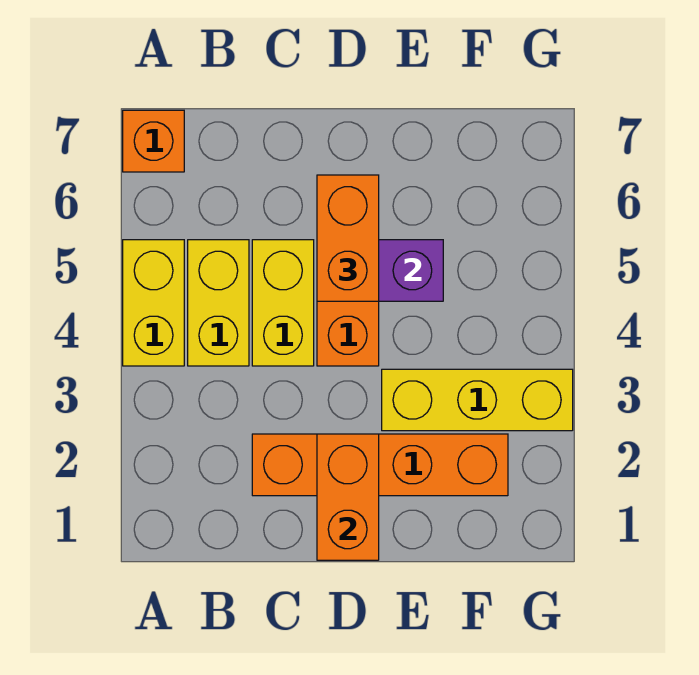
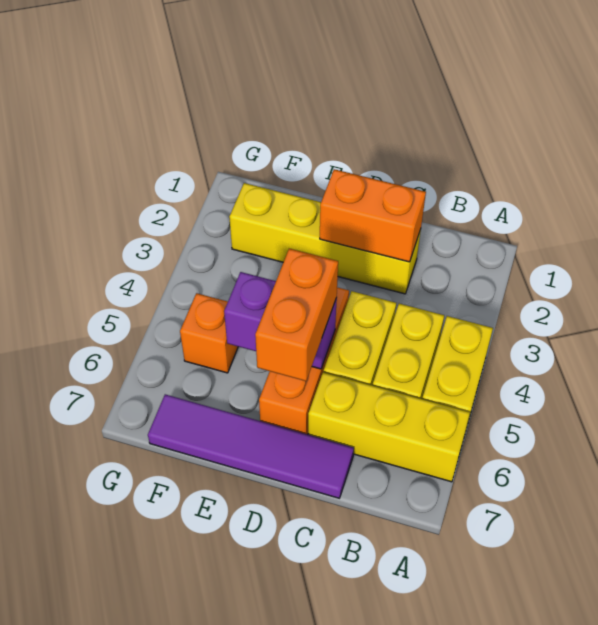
orange 1x1 brick [123,110,184,172] -> orange 1x1 brick moved to [180,293,238,373]
orange 1x4 brick [252,434,508,496] -> yellow 1x4 brick [229,183,421,294]
none -> purple 1x4 tile [148,394,354,498]
orange 1x2 brick [317,434,379,560] -> orange 1x2 brick turned to [320,169,426,262]
yellow 1x3 brick [382,369,573,431] -> yellow 1x3 brick moved to [308,372,470,482]

